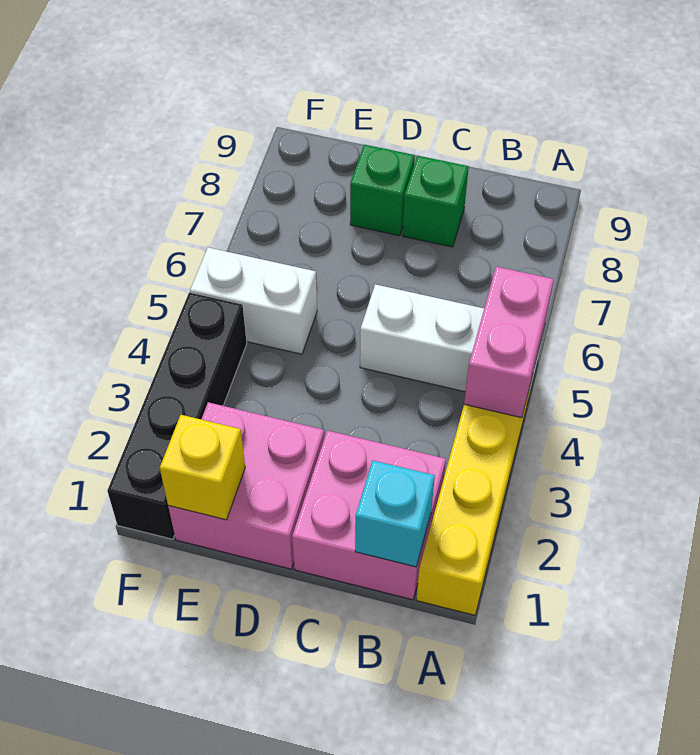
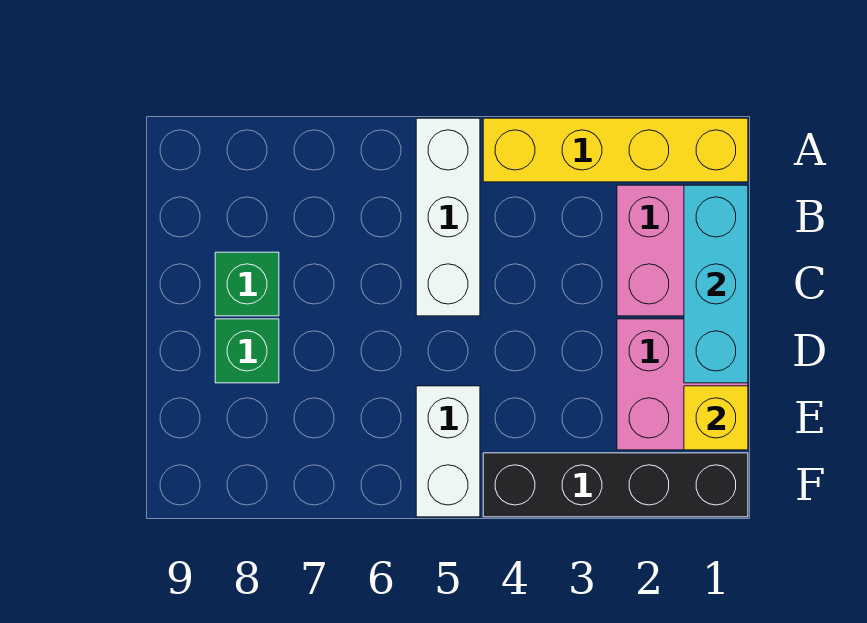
pink 1x2 brick [464,267,554,418] -> none
cyan 1x1 brick [355,461,435,567] -> cyan 1x3 brick [684,185,748,383]

